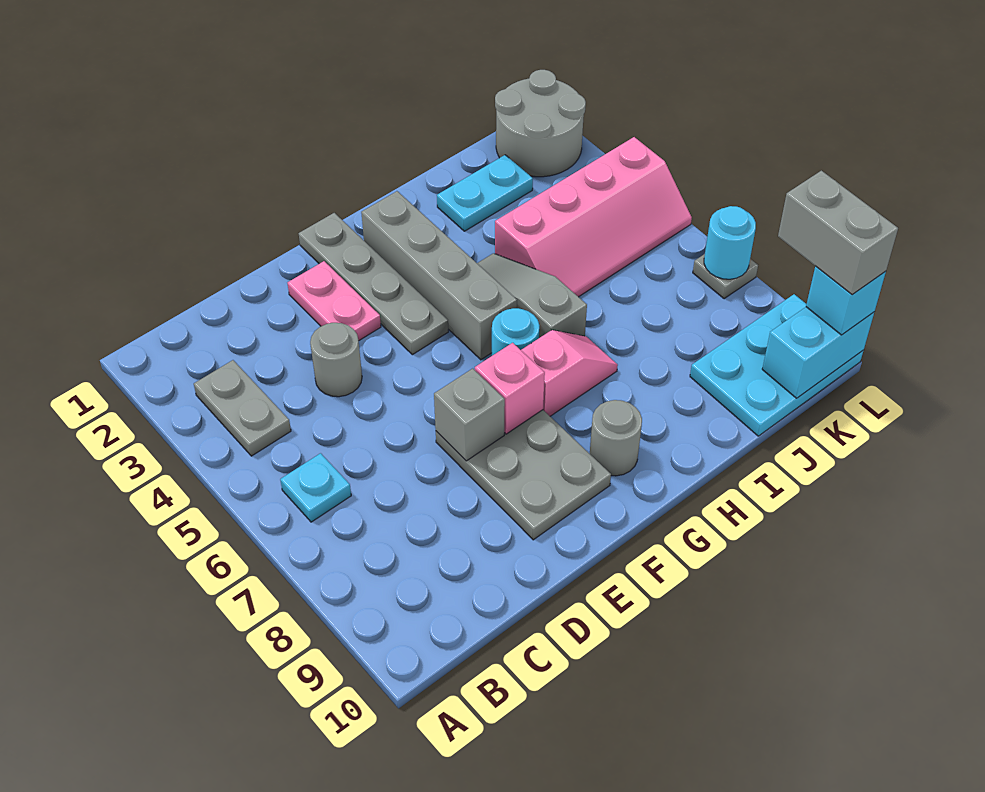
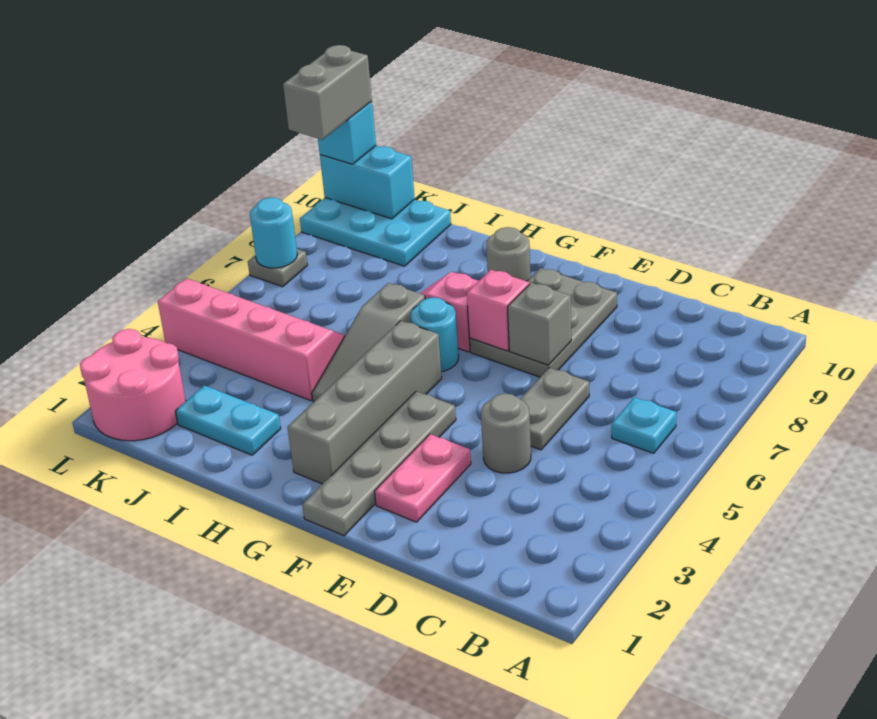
grey 1x2 plate [194,360,291,456] -> grey 1x2 plate moved to [520,368,589,450]
grey 2x2 round brick [495,70,586,177] -> pink 2x2 round brick [80,329,186,441]

